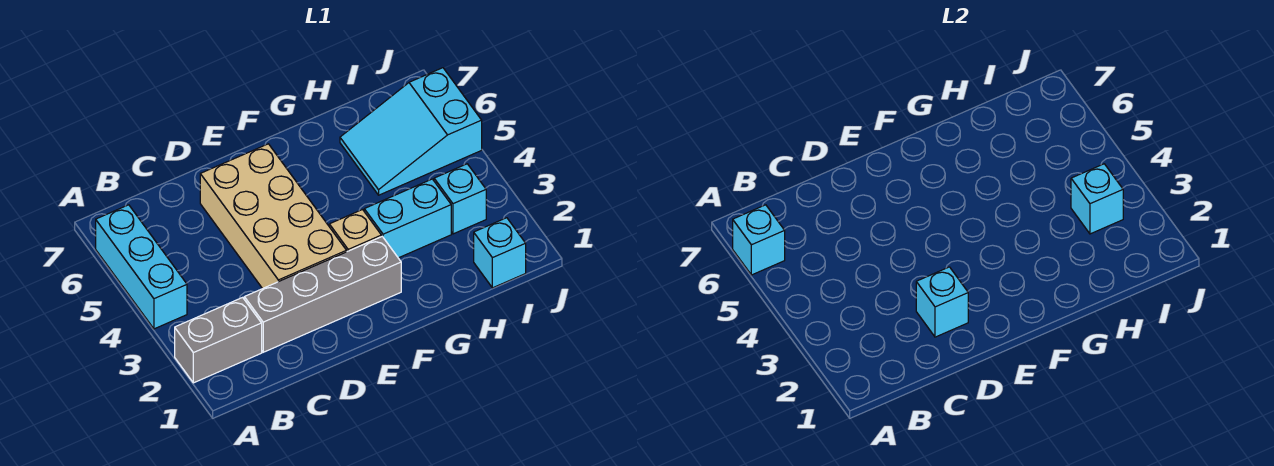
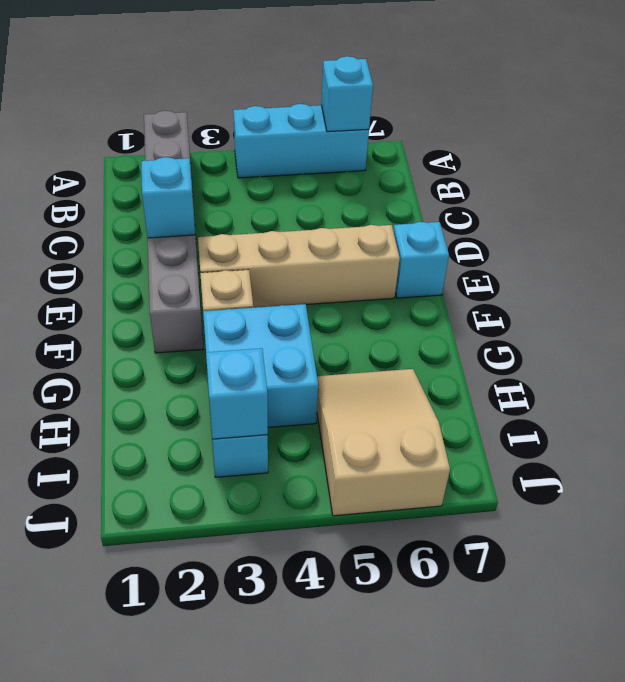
tan 2x4 brick [200,144,347,289] -> tan 1x4 brick [198,225,400,308]
cyan 1x2 brick [364,179,451,258] -> cyan 2x2 brick [203,304,318,427]
cyan 2x3 slope [340,68,482,195] -> tan 2x3 slope [317,369,450,516]
cyan 1x1 brick [474,218,526,288] -> cyan 1x1 brick moved to [393,222,449,298]

